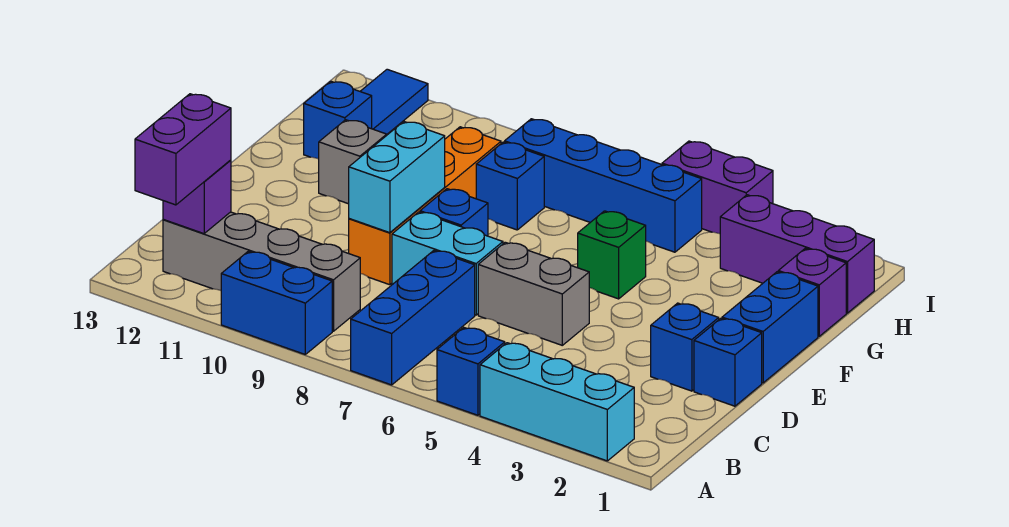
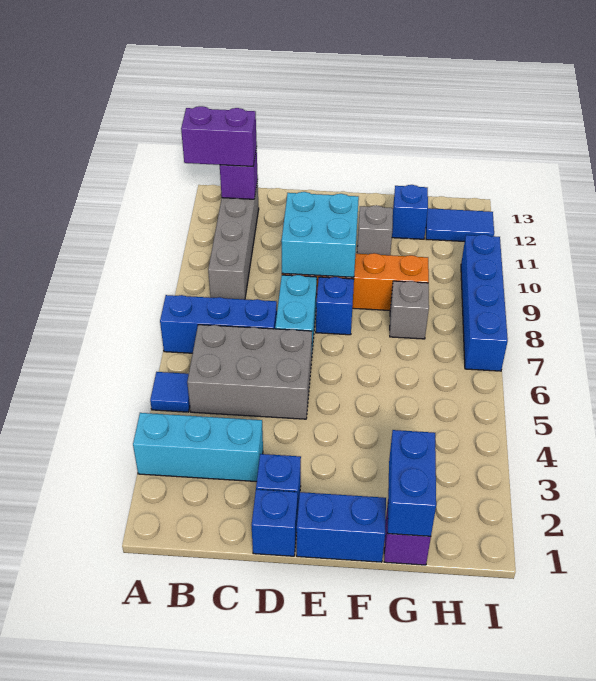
cyan 1x3 brick [480,343,634,461] -> cyan 1x3 brick turned to [133,413,263,482]
blue 1x1 brick [437,328,505,415] -> blue 1x1 tile [150,372,190,412]
blue 1x2 brick [221,252,332,354] -> blue 1x2 brick moved to [388,430,436,536]
grey 1x2 brick [478,242,589,345] -> grey 2x3 brick [187,325,312,419]
cyan 1x2 brick [349,122,445,233] -> cyan 2x2 brick [281,192,359,277]
green 1x1 brick [578,211,646,299] -> none
blue 1x1 brick [476,142,544,230] -> grey 1x1 brick [390,281,429,339]
purple 1x3 brick [720,195,874,313] -> none
blue 1x4 brick [505,119,702,252] -> blue 1x4 brick moved to [461,234,508,371]
purple 1x2 brick [662,141,773,234] -> none

